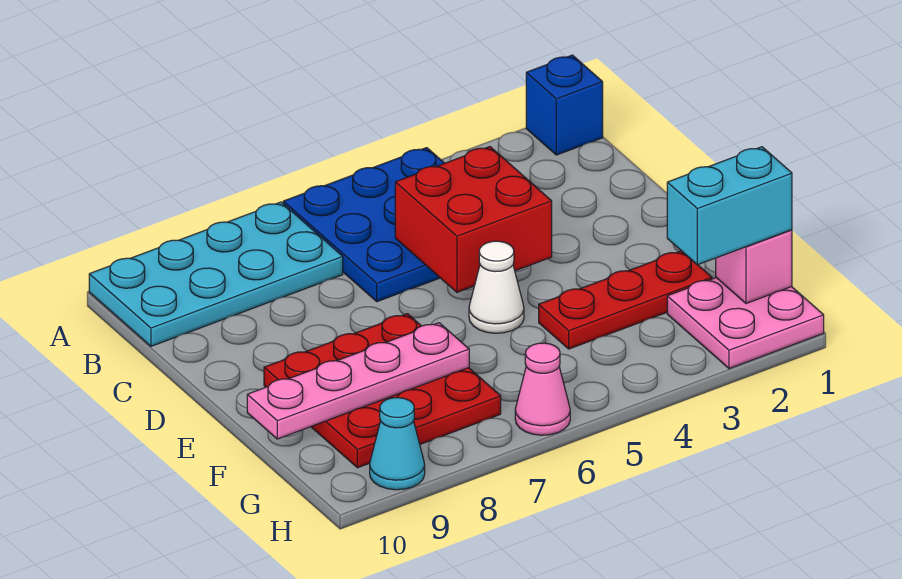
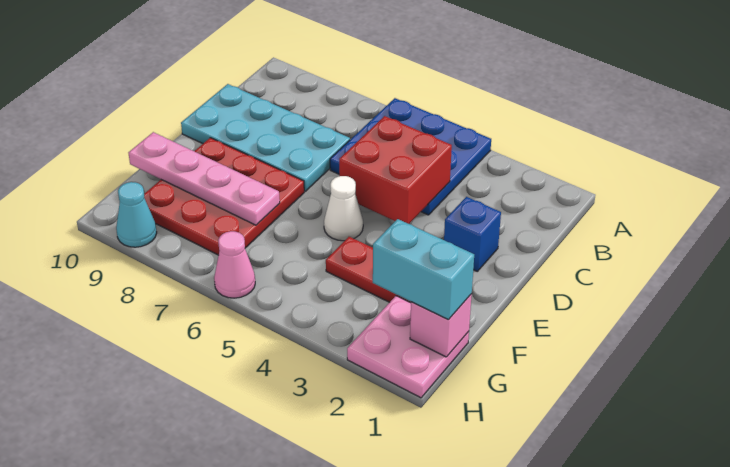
blue 1x1 brick [526,55,603,155] -> blue 1x1 brick moved to [444,197,501,271]
cyan 2x4 plate [89,202,343,346] -> cyan 2x4 plate moved to [181,84,350,191]

